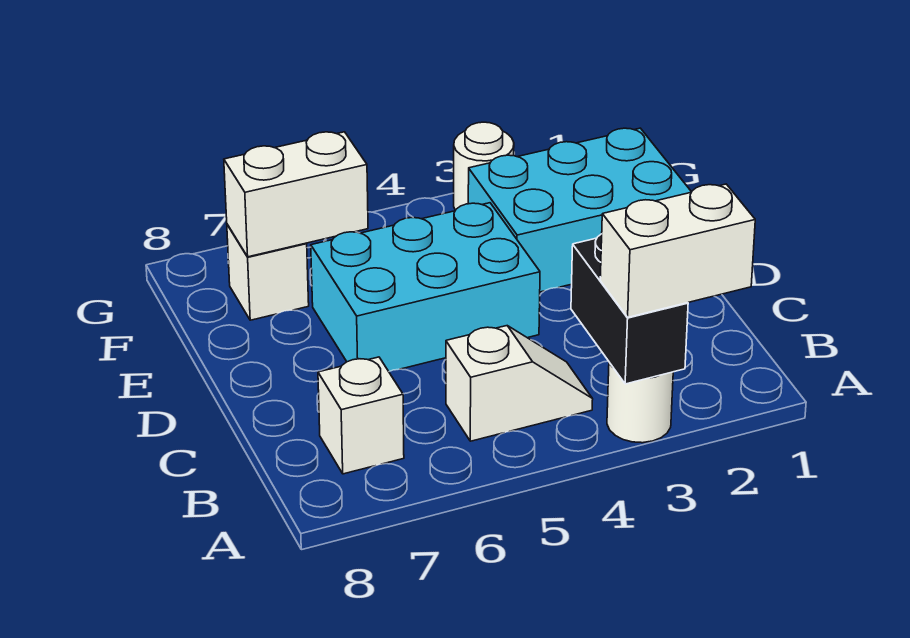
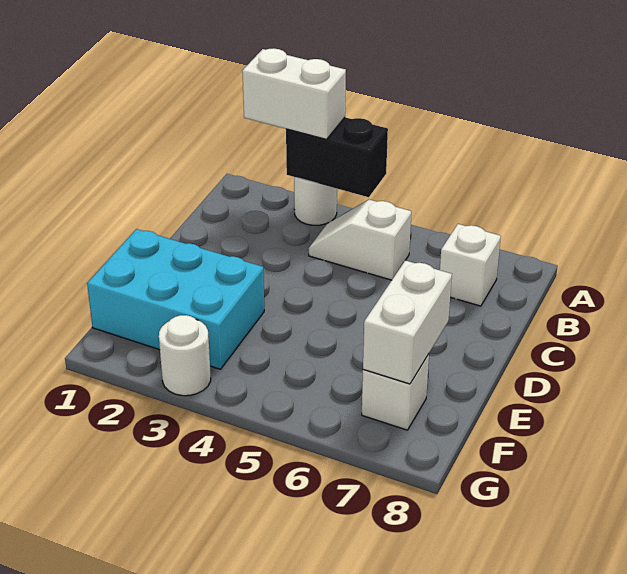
black 1x2 brick [571,234,688,384] -> black 1x2 brick turned to [286,117,388,197]
cyan 2x3 brick [311,203,540,371] -> none
white 1x2 brick [224,132,368,257] -> white 1x2 brick turned to [363,260,452,384]

